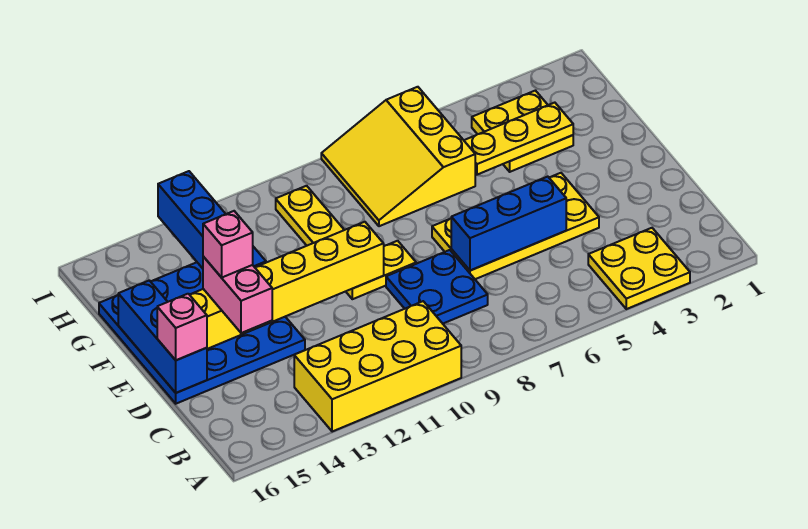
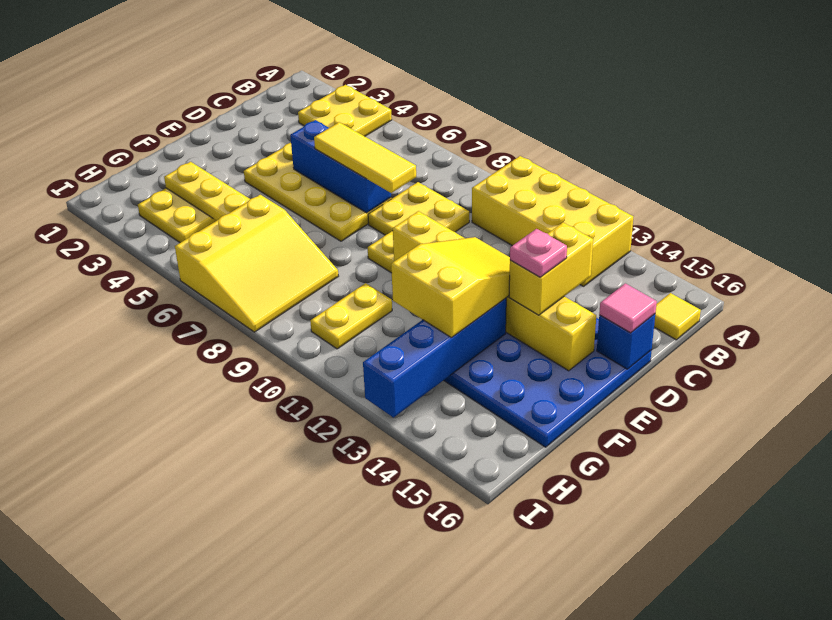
none -> yellow 1x1 tile [654,293,701,340]
blue 2x2 plate [386,250,488,324] -> yellow 2x2 plate [368,182,469,235]
none -> yellow 1x3 tile [314,122,416,193]
pink 1x2 brick [203,257,272,333] -> yellow 1x2 brick [509,222,593,315]
blue 1x3 brick [118,280,207,393] -> blue 1x1 brick [597,314,655,369]
pink 1x1 brick [157,294,207,360] -> pink 1x1 tile [599,283,657,333]
none -> yellow 2x3 slope [391,237,510,337]
pink 1x1 brick [203,211,253,278] -> pink 1x1 plate [510,229,567,277]

